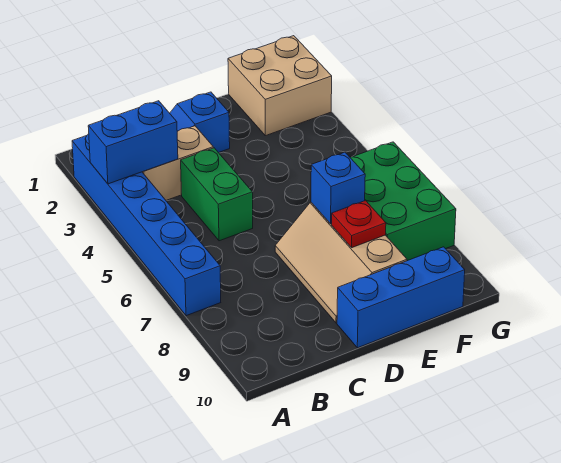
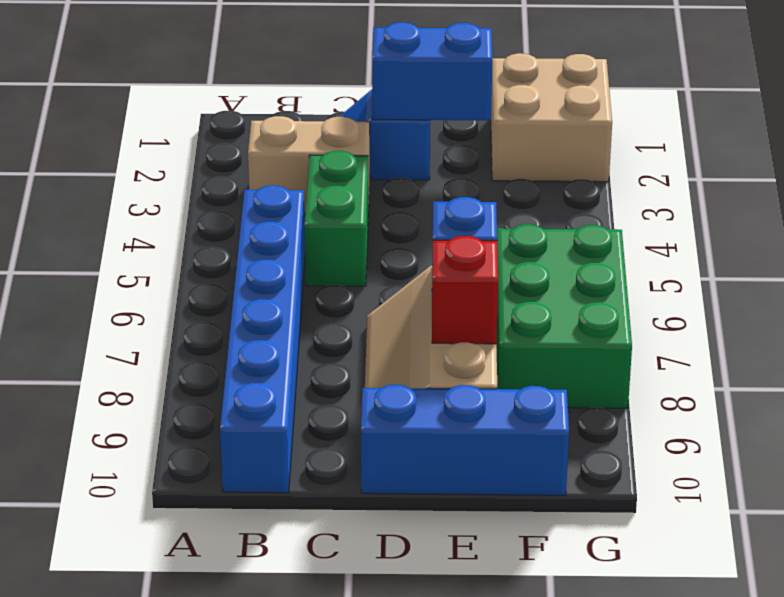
blue 1x6 brick [72,134,221,316] -> blue 1x6 brick moved to [220,185,305,493]
blue 1x2 brick [88,101,178,184] -> blue 1x2 brick moved to [372,22,492,121]
red 1x1 plate [332,201,386,248] -> red 1x1 brick [432,236,498,344]

